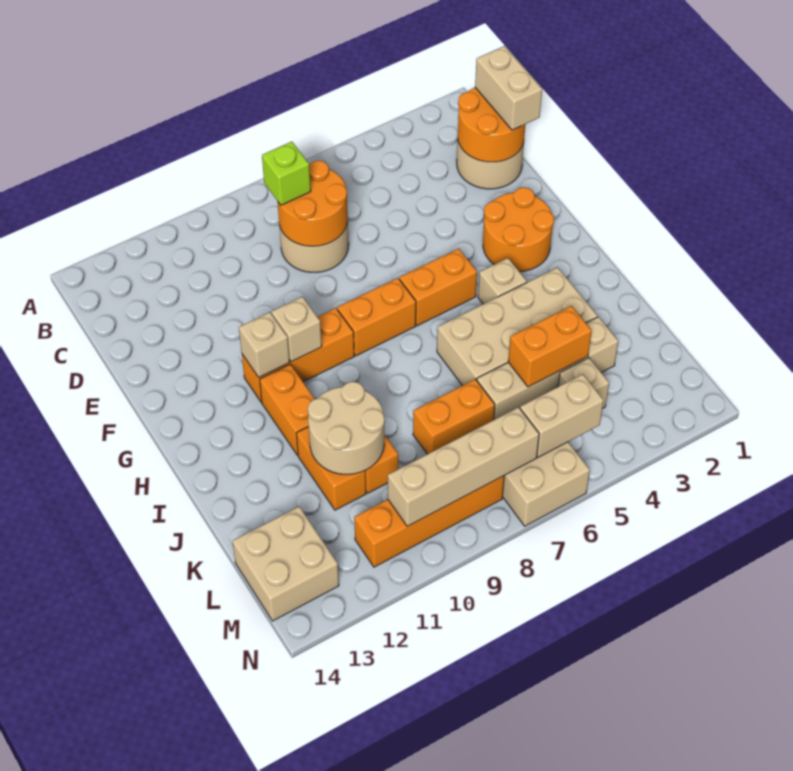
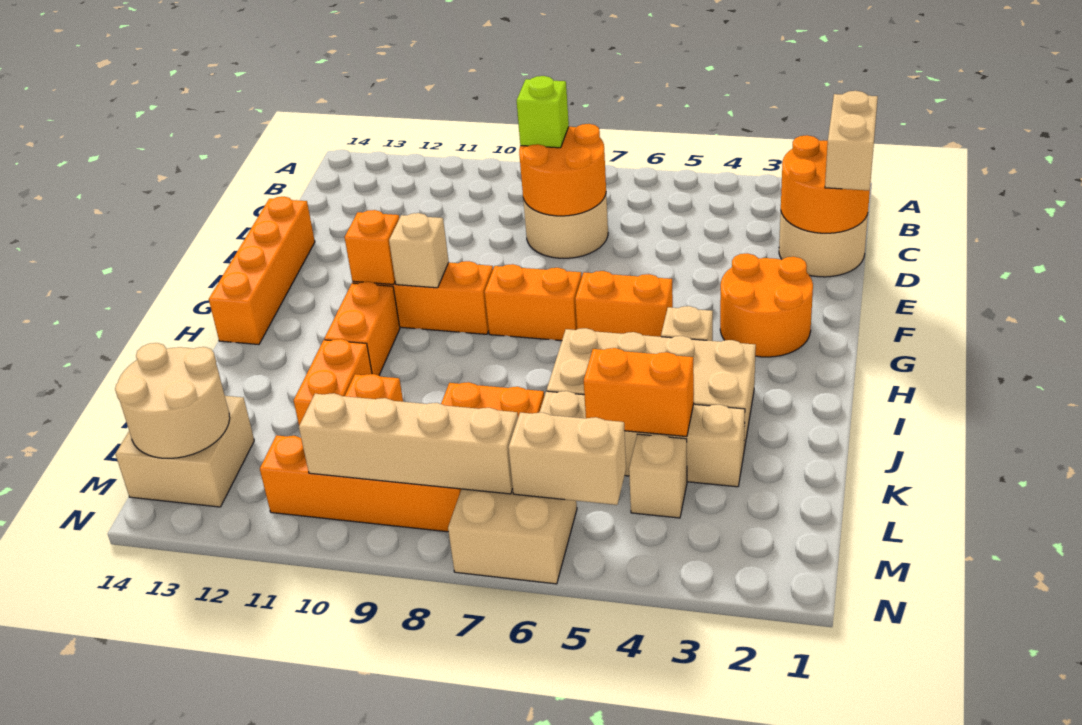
none -> orange 1x4 brick [209,197,315,345]
tan 1x1 brick [239,312,290,377] -> orange 1x1 brick [344,210,399,284]
tan 2x2 round brick [308,382,385,474] -> tan 2x2 round brick moved to [115,343,230,458]

